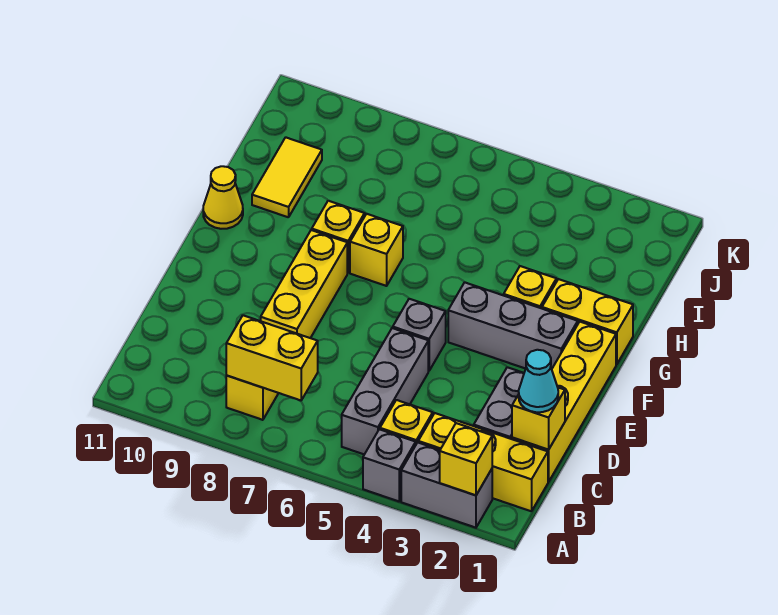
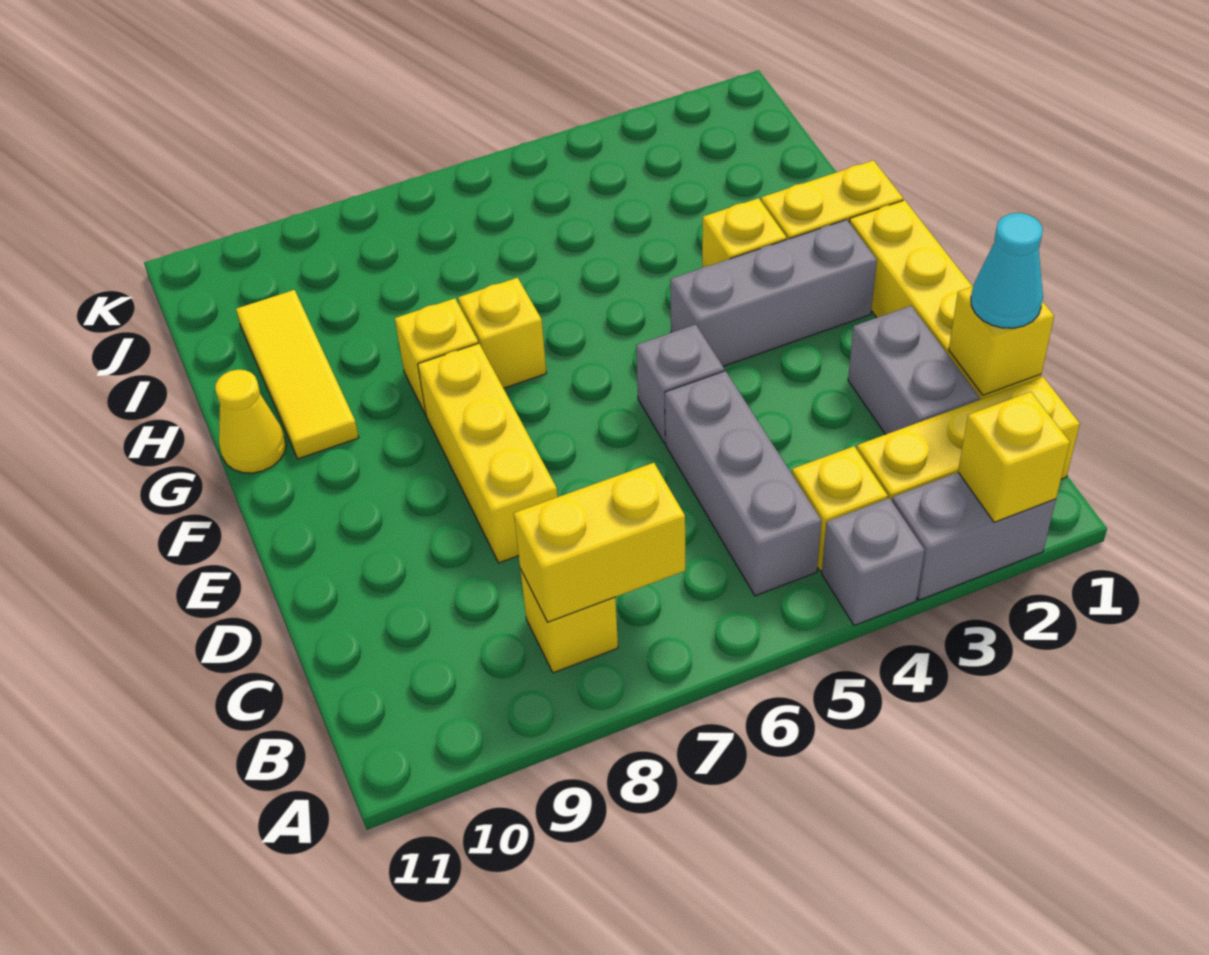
yellow 1x2 tile [252,137,322,217] -> yellow 1x3 tile [236,290,359,459]

